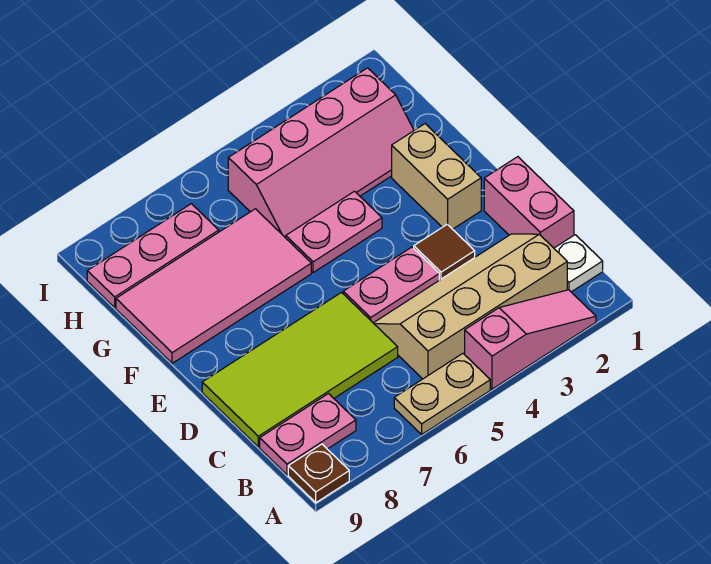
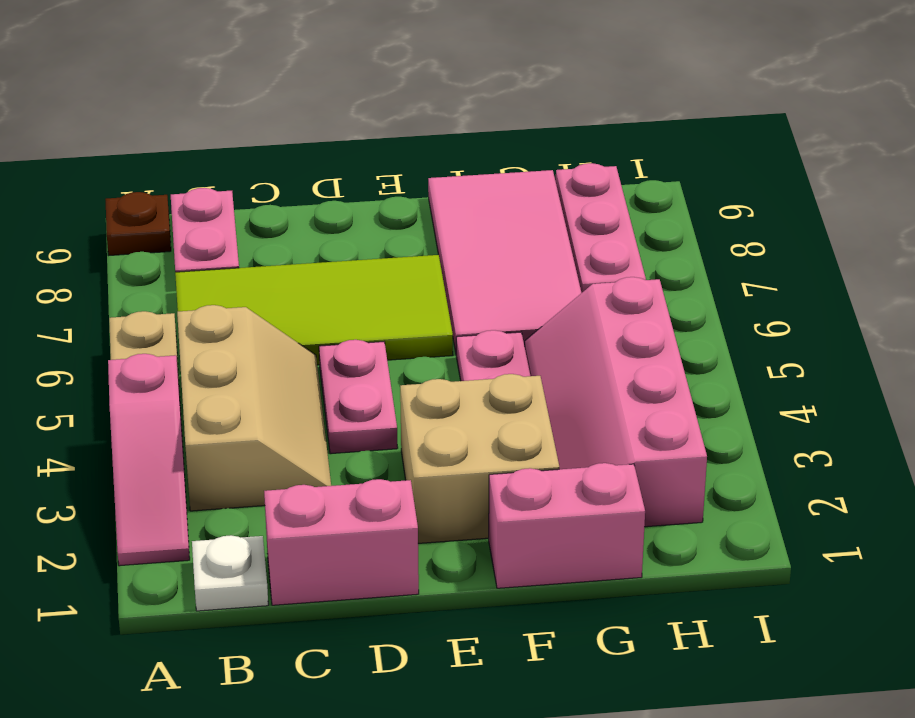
tan 2x4 slope [374,234,567,379] -> tan 2x3 slope [177,305,331,511]
lime 2x4 tile [202,293,398,447] -> lime 2x4 tile turned to [175,255,453,365]
brown 1x1 tile [414,224,475,280] -> none
tan 1x2 brick [392,124,481,229] -> tan 2x2 brick [400,374,559,543]
none -> pink 1x2 brick [489,463,645,588]

